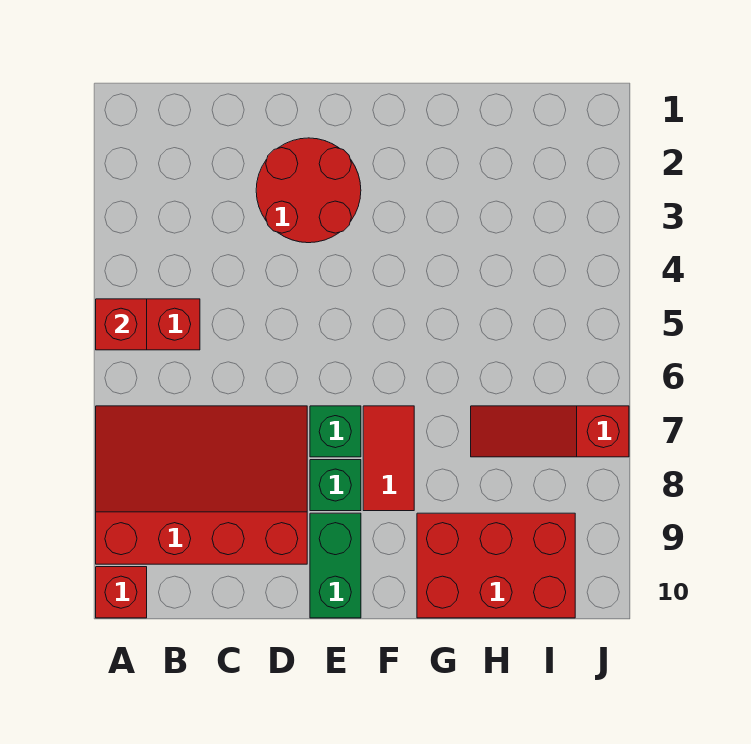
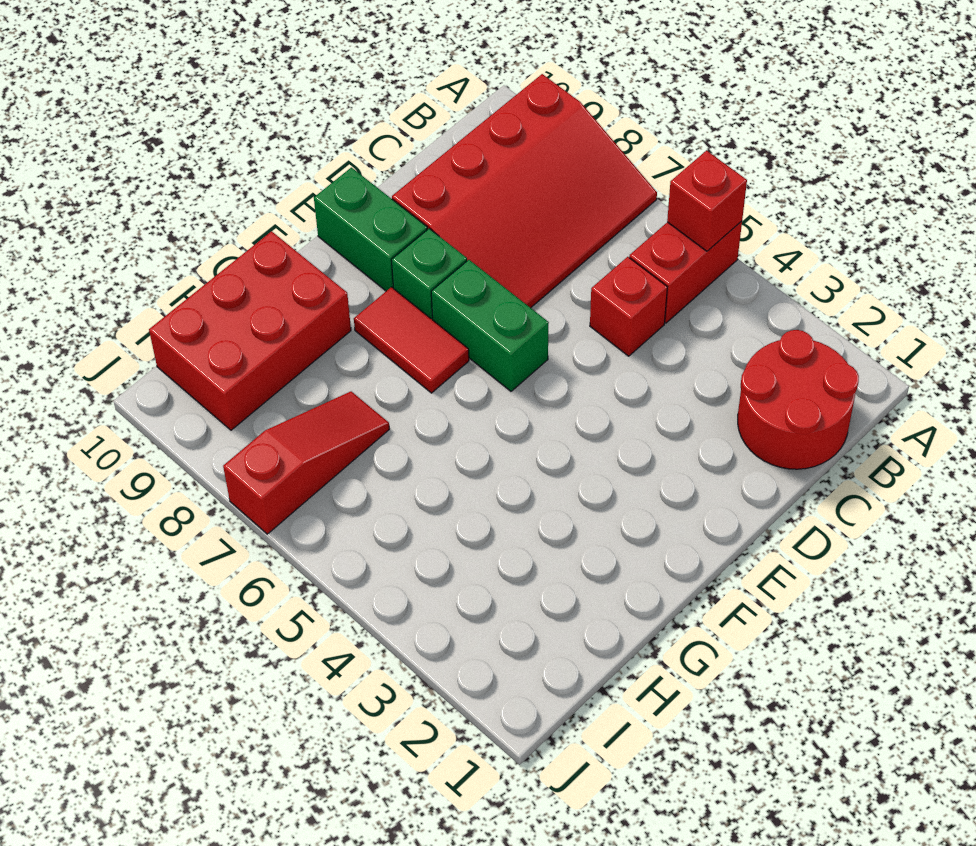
red 1x1 brick [96,567,147,618] -> red 1x1 brick moved to [590,257,667,356]
red 2x2 round brick [256,138,361,243] -> red 2x2 round brick moved to [738,330,859,469]
green 1x1 brick [310,406,361,457] -> green 1x2 brick [431,260,549,391]

